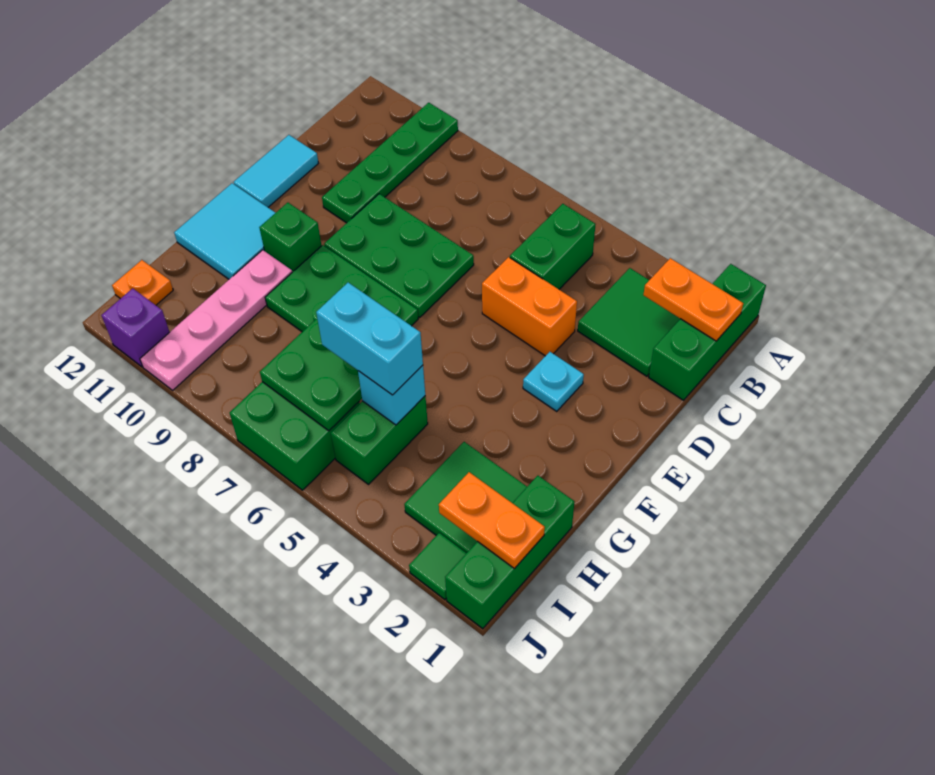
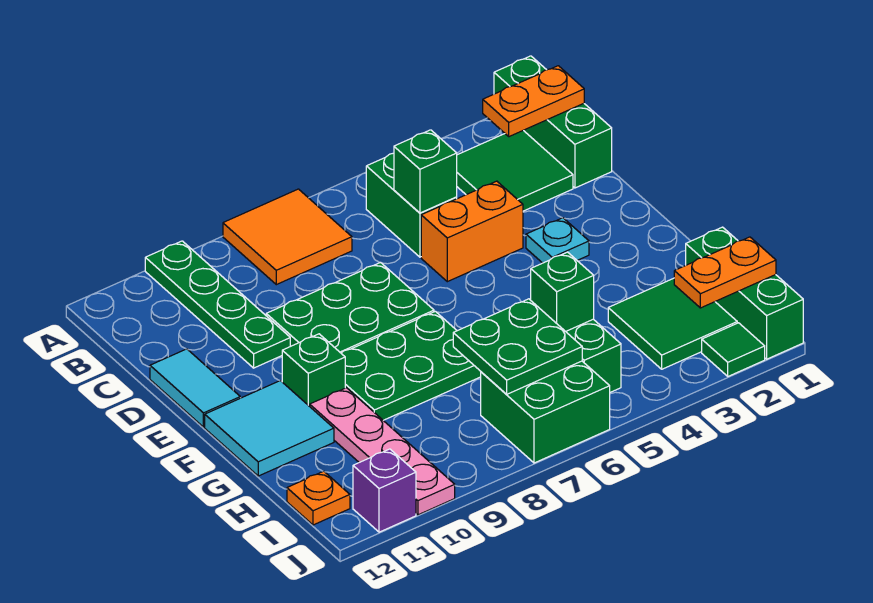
none -> orange 2x2 tile [223,189,352,285]
none -> green 1x1 brick [394,130,457,213]
cyan 1x1 brick [358,365,425,425] -> green 1x1 brick [531,252,594,332]
cyan 1x2 brick [316,283,423,395] -> none

